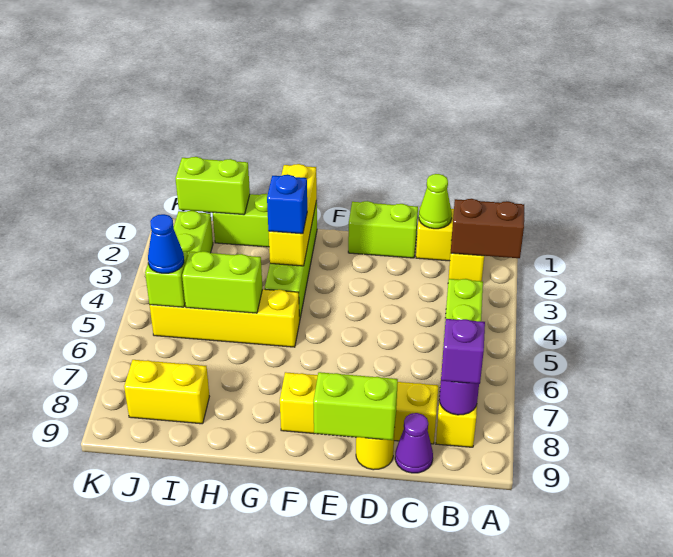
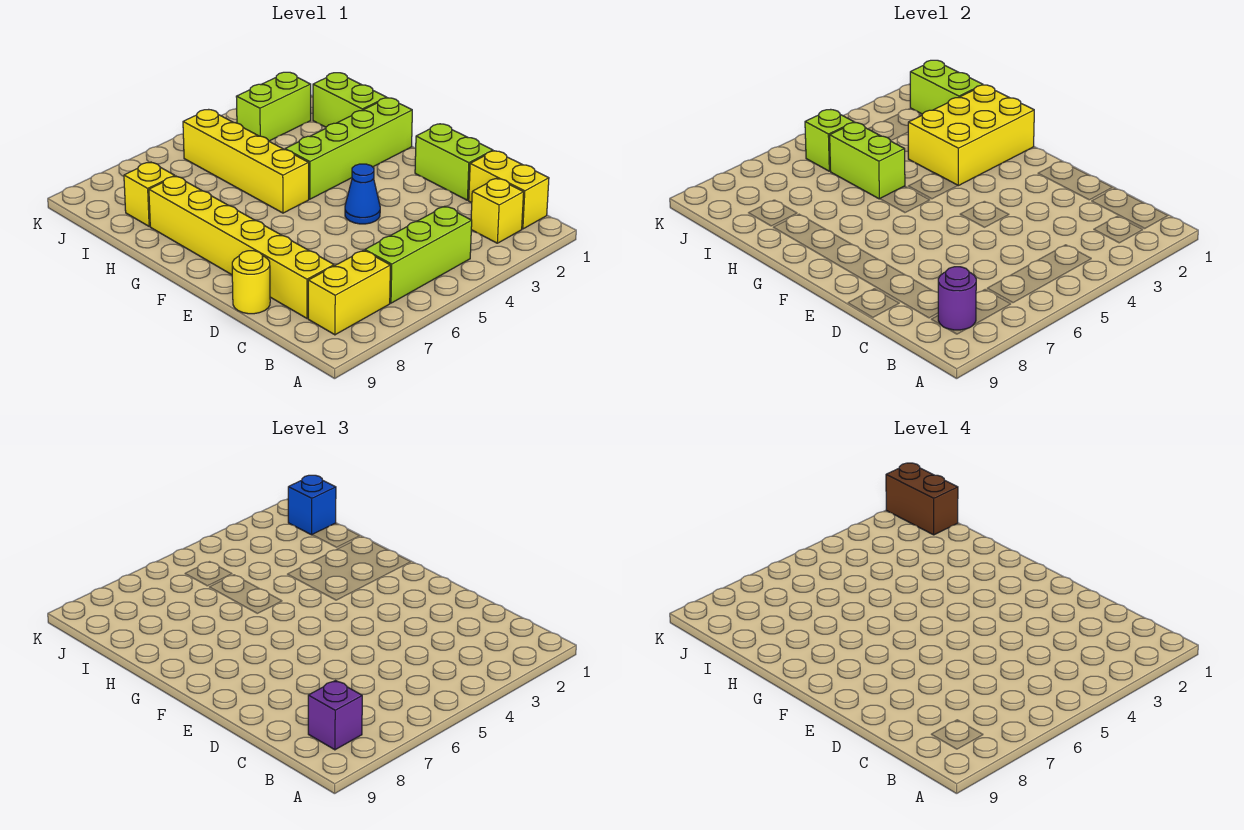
brown 1x2 brick [451,199,524,258] -> brown 1x2 brick moved to [886,463,958,535]
lime 1x1 cone [419,174,452,229] -> none
yellow 1x4 brick [280,372,438,444] -> yellow 1x6 brick [149,176,334,318]
purple 1x1 cone [395,413,433,473] -> none
lime 1x2 brick [313,372,398,440] -> none
yellow 1x3 brick [269,164,317,266] -> yellow 2x3 brick [908,85,1034,186]
blue 1x1 brick [267,175,307,234] -> blue 1x1 brick moved to [288,475,336,535]
yellow 1x2 brick [124,360,209,424] -> yellow 1x1 brick [124,162,175,226]
blue 1x1 cone [148,214,184,273] -> blue 1x1 cone moved to [345,164,380,224]

